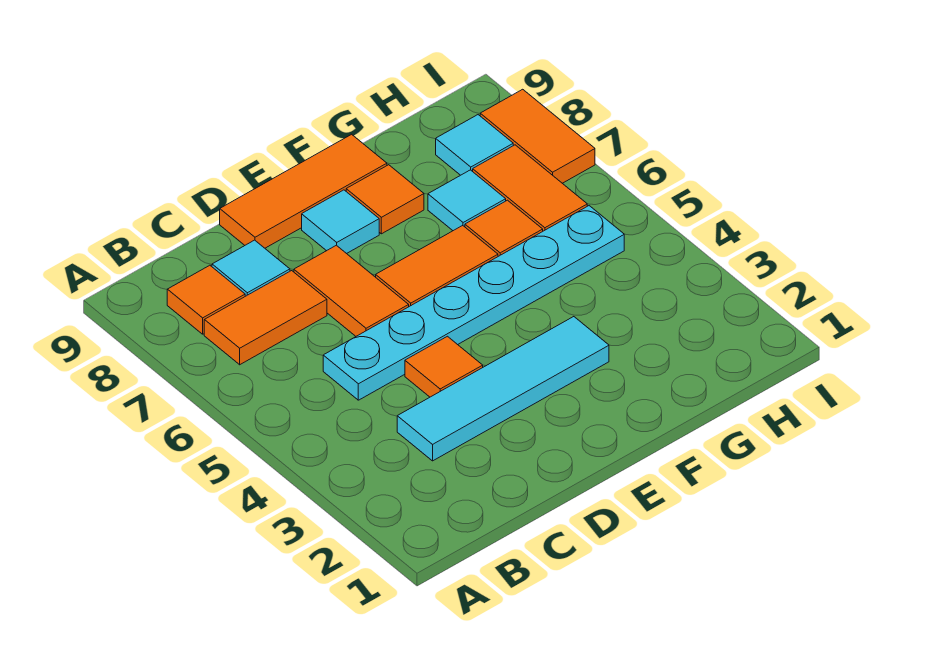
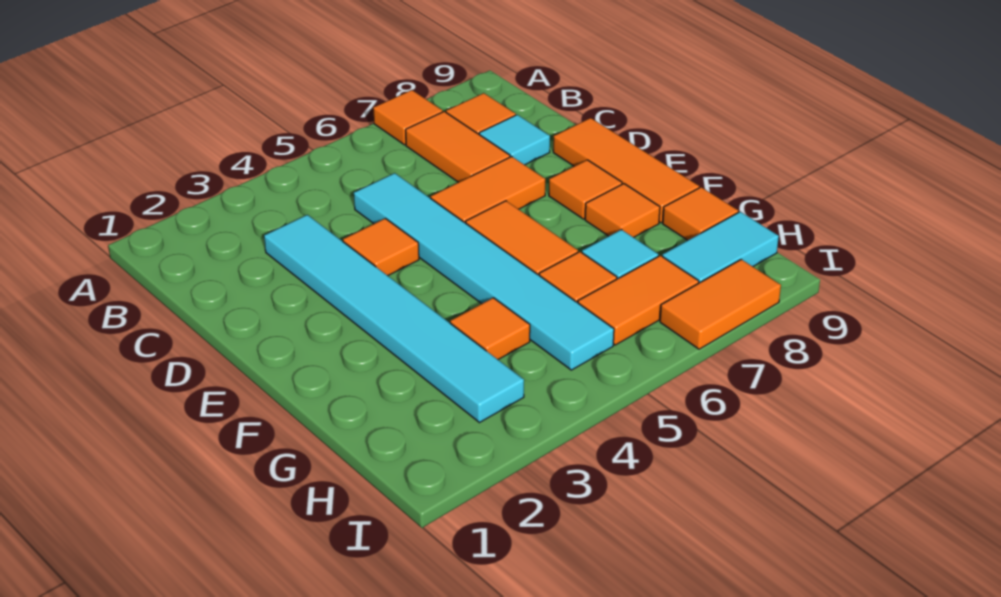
none -> orange 1x1 tile [373,90,443,145]
cyan 1x4 tile [397,317,609,461] -> cyan 1x6 tile [264,215,524,423]
cyan 1x6 plate [323,206,624,400] -> cyan 1x6 tile [354,173,614,370]
cyan 1x1 tile [302,190,379,254] -> orange 1x1 tile [549,160,622,219]
none -> orange 1x1 tile [450,298,530,359]
none -> orange 1x1 tile [663,187,738,240]
cyan 1x1 tile [436,115,513,175] -> cyan 1x2 tile [662,212,779,283]

